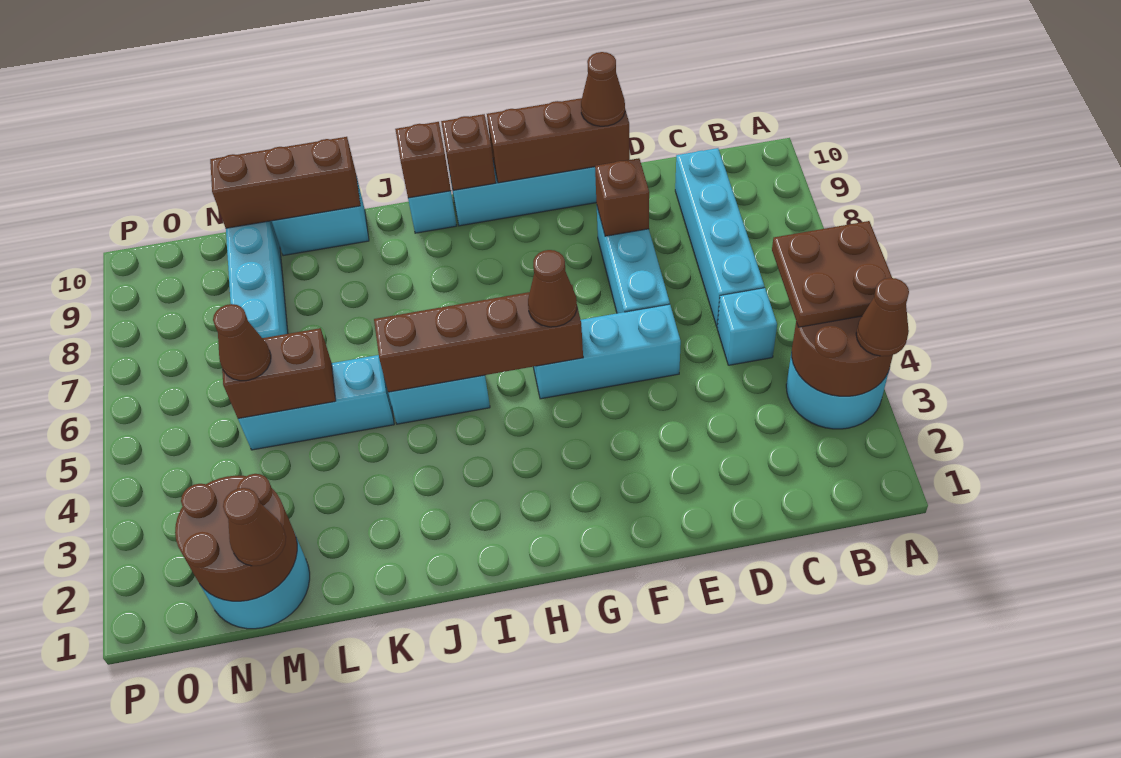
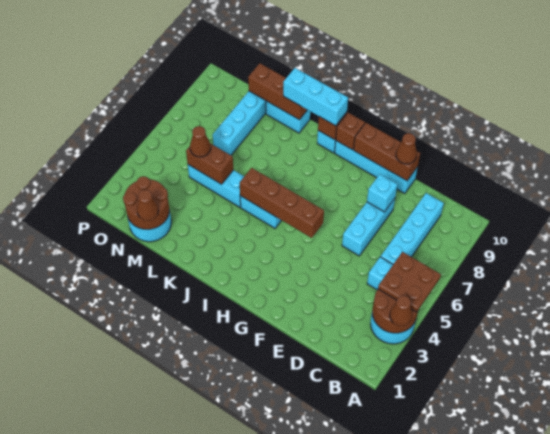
cyan 1x3 brick [533,304,681,399] -> cyan 1x3 brick moved to [283,68,348,126]
brown 1x1 brick [595,158,649,236] -> cyan 1x1 brick [367,174,397,212]
brown 1x1 cone [528,250,577,327] -> none

